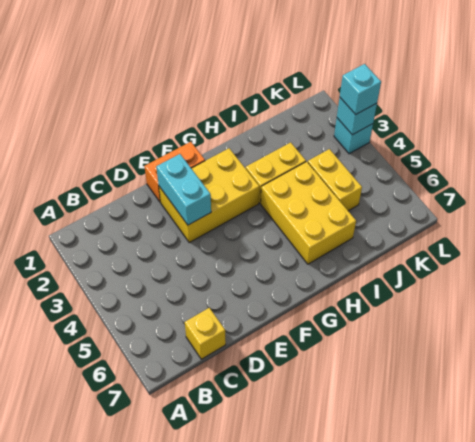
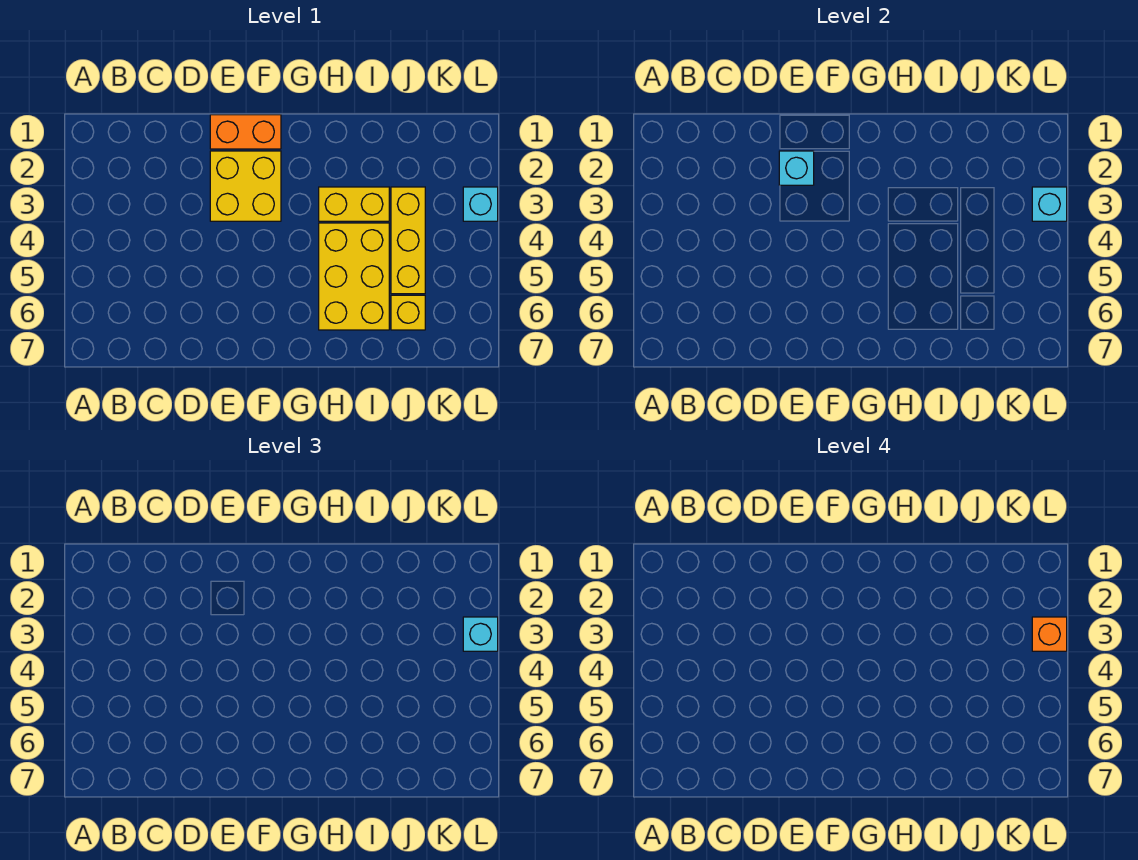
yellow 1x1 brick [185,308,226,359] -> yellow 1x1 brick moved to [391,295,425,330]
yellow 2x3 brick [159,148,259,242] -> yellow 2x2 brick [210,151,281,221]
cyan 1x2 brick [156,154,211,225] -> cyan 1x1 brick [779,151,814,185]
yellow 1x2 brick [308,149,362,211] -> yellow 1x3 brick [391,187,425,294]
none -> orange 1x1 brick [1032,617,1067,651]

